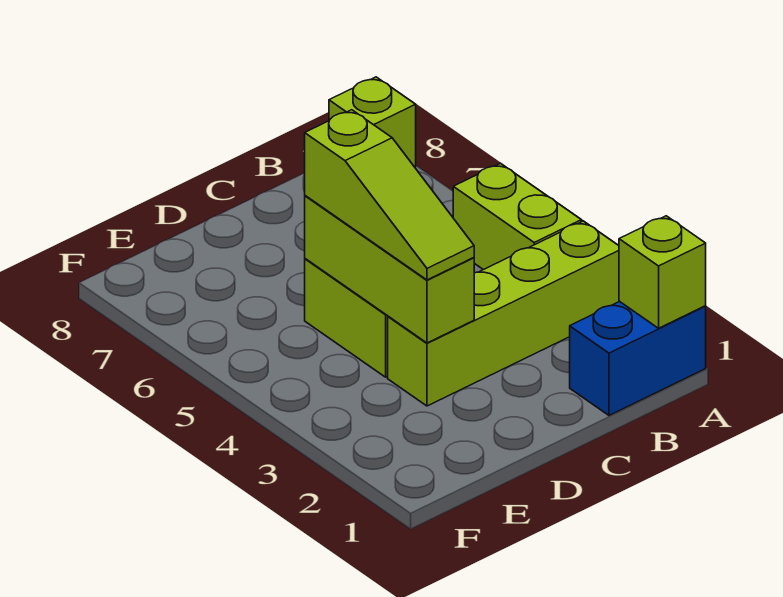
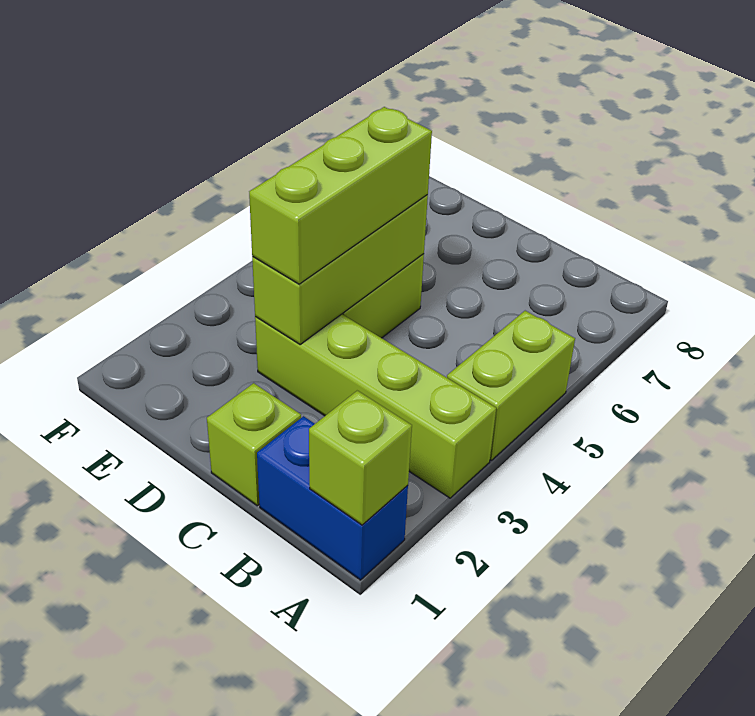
lime 1x1 brick [329,77,416,167] -> lime 1x1 brick moved to [207,383,301,506]
lime 1x3 slope [305,110,474,280] -> lime 1x3 brick [249,107,432,284]

